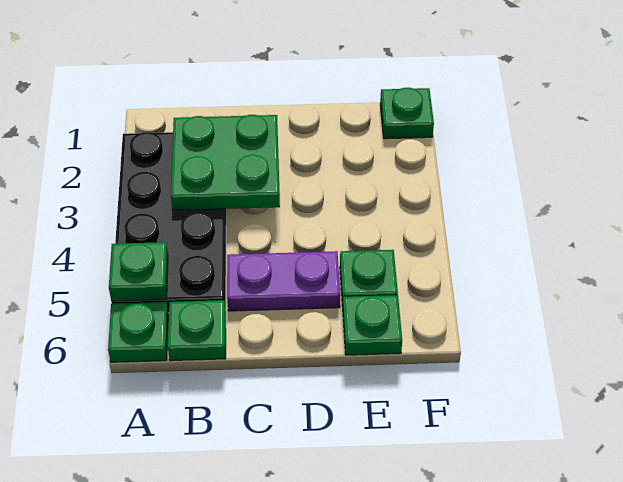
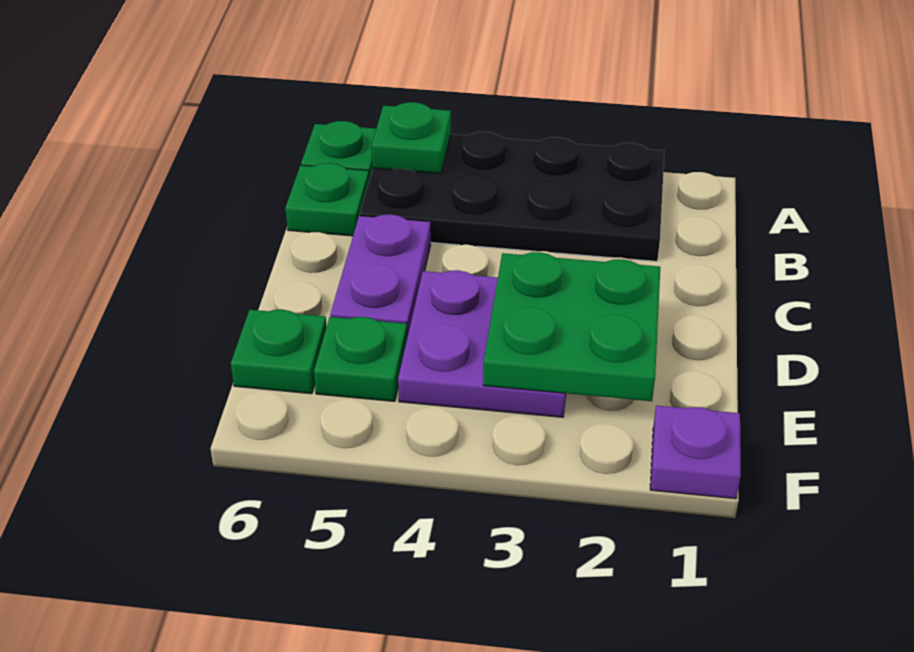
green 2x2 plate [171,115,280,210] -> green 2x2 plate moved to [483,252,660,401]
none -> purple 2x2 plate [398,270,566,417]
green 1x1 plate [380,88,434,139] -> purple 1x1 plate [650,405,741,499]

